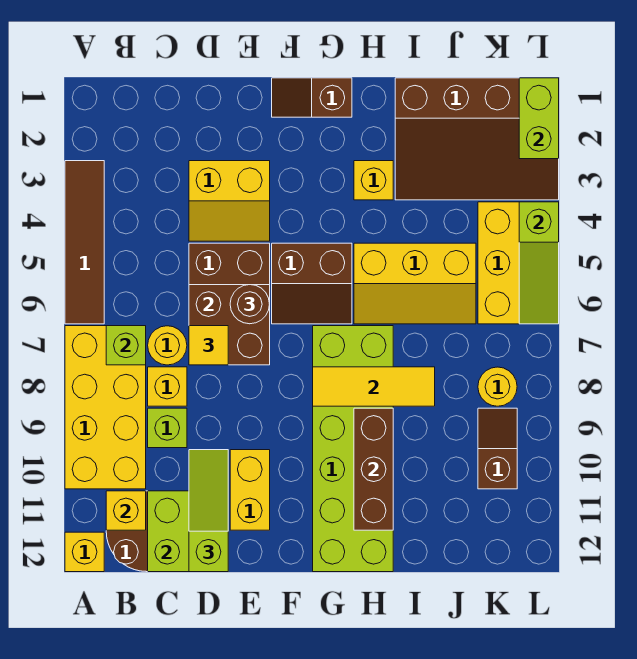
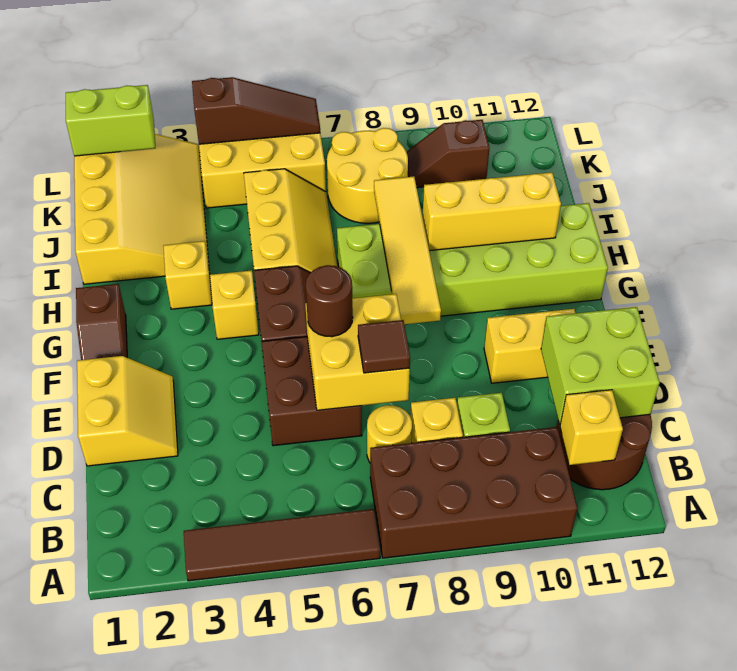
yellow 2x4 brick [65,326,146,489] -> brown 2x4 brick [370,427,577,558]
yellow 1x1 brick [65,532,104,572] -> yellow 1x1 brick moved to [210,271,259,339]
lime 1x1 brick [106,326,146,365] -> none
yellow 2x2 slope [189,161,270,241] -> yellow 2x2 slope moved to [77,356,178,466]
brown 2x2 brick [189,285,270,365] -> yellow 2x2 brick [305,294,410,410]
yellow 1x1 tile [189,326,228,365] -> brown 1x1 tile [358,320,410,373]
lime 1x3 slope [189,450,228,572] -> none
yellow 1x3 tile [313,367,435,406] -> yellow 1x4 tile [374,176,441,324]
brown 1x3 brick [354,408,393,530] -> yellow 1x3 brick [422,172,561,251]
brown 3x4 slope [395,78,559,200] -> yellow 3x4 slope [74,134,209,284]
yellow 1x1 round brick [478,367,517,406] -> yellow 2x2 round brick [327,128,408,223]
lime 1x3 slope [519,202,559,324] -> brown 1x3 slope [192,77,320,144]

